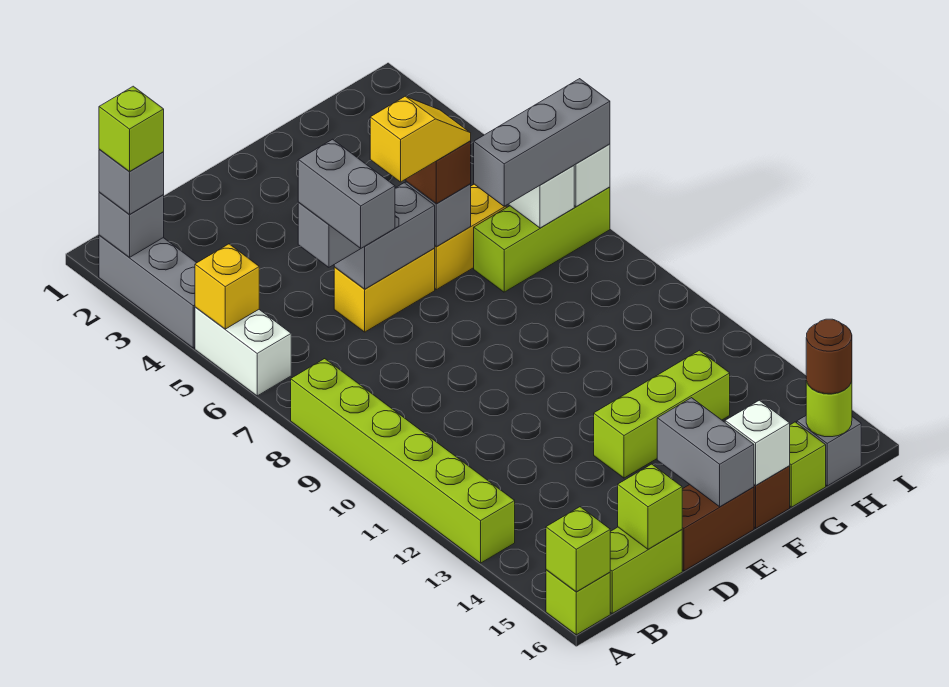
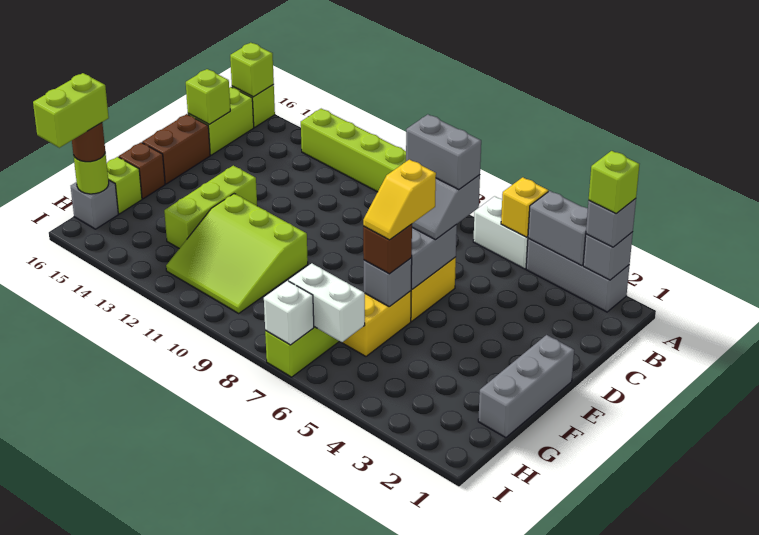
grey 1x2 brick [657,398,754,507] -> grey 1x2 brick moved to [528,191,588,266]
none -> lime 3x3 slope [166,194,308,313]
white 1x1 brick [725,400,790,486] -> none
grey 1x3 brick [474,79,610,206] -> grey 1x3 brick moved to [478,335,574,438]
none -> lime 1x2 brick [33,73,109,148]

